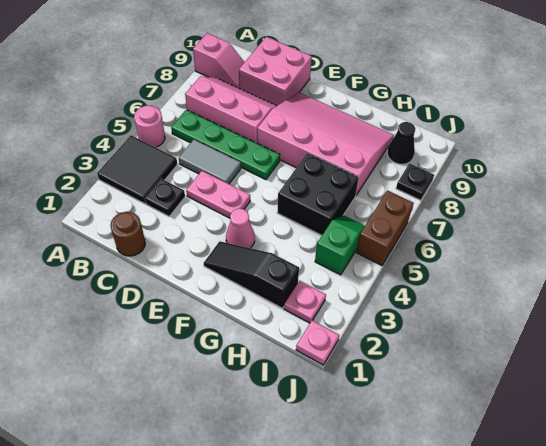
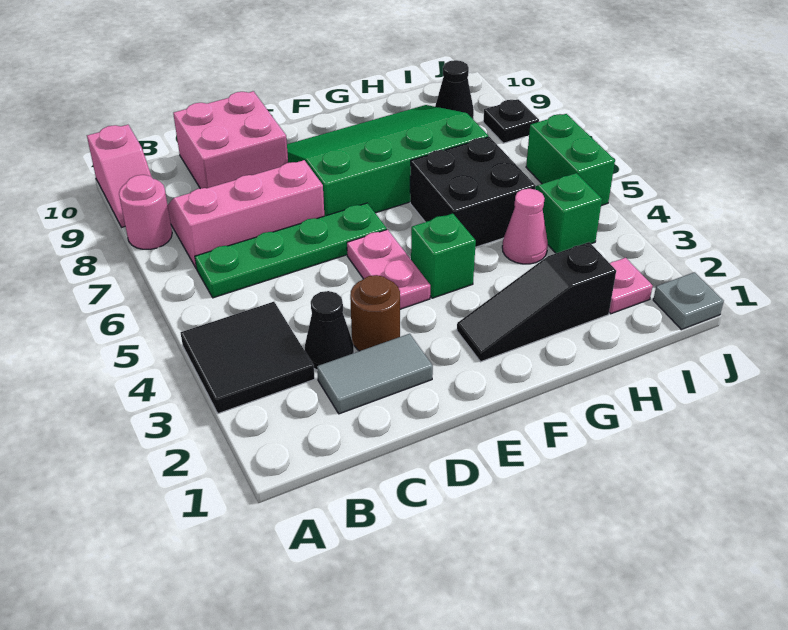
pink 1x1 round brick [134,105,165,147] -> pink 1x1 round brick moved to [119,175,172,249]
pink 1x2 slope [193,33,244,88] -> pink 1x2 slope turned to [87,125,152,227]
brown 1x1 round brick [110,212,145,256] -> brown 1x1 round brick moved to [350,275,400,351]
black 1x1 plate [145,179,185,216] -> black 1x1 cone [305,291,354,370]
grey 1x2 tile [179,140,241,184] -> grey 1x2 tile moved to [317,334,433,414]
pink 1x2 plate [186,171,250,218] -> pink 1x2 plate turned to [347,230,430,309]
pink 3x4 slope [257,92,394,196] -> green 3x4 slope [287,105,488,216]
pink 1x1 cone [226,208,255,248] -> pink 1x1 cone moved to [502,189,548,264]
none -> green 1x1 brick [411,214,476,298]
pink 1x1 plate [296,320,339,365] -> grey 1x1 plate [653,272,724,330]
brown 1x2 brick [356,191,414,265] -> green 1x2 brick [526,114,615,206]

